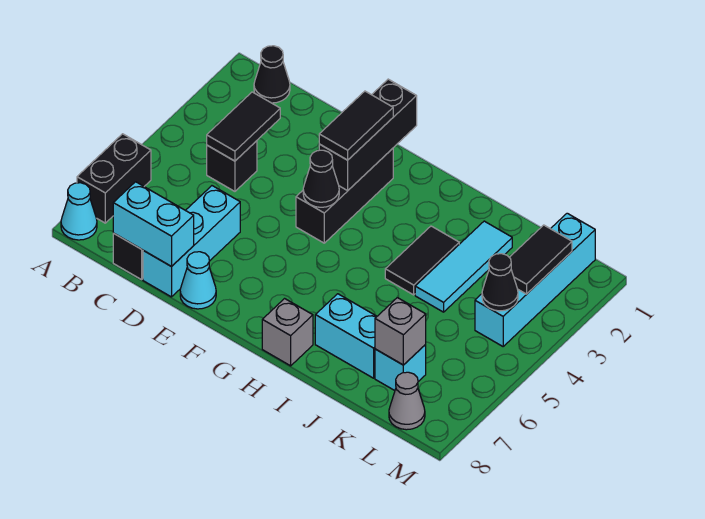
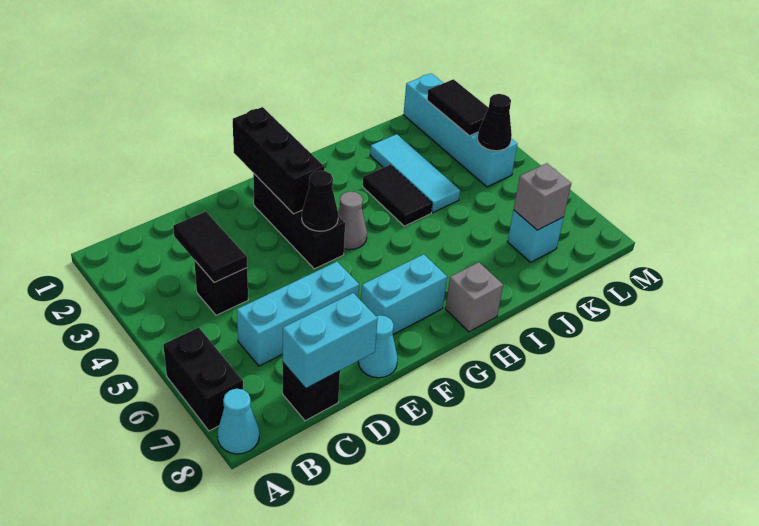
black 1x1 cone [254,46,290,103] -> none
cyan 1x3 brick [143,186,240,297] -> cyan 1x3 brick turned to [237,262,359,366]
black 1x2 tile [319,91,393,160] -> none
cyan 1x2 brick [315,294,377,378] -> cyan 1x2 brick moved to [361,254,447,334]
grey 1x1 cone [389,372,425,430] -> grey 1x1 cone moved to [338,191,367,250]

